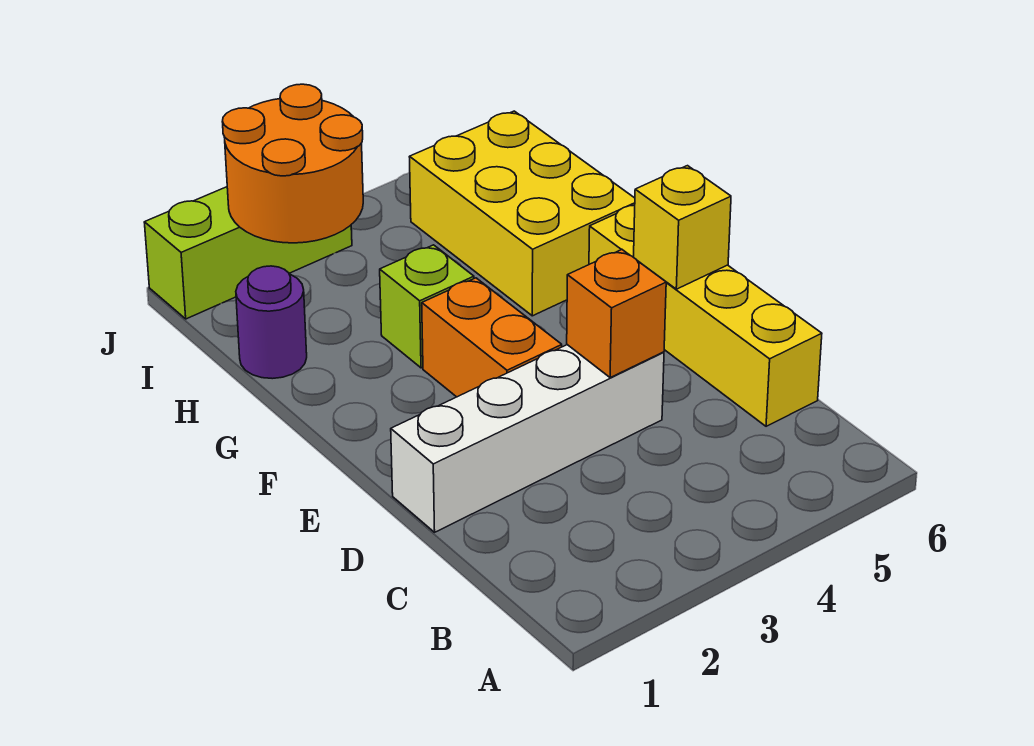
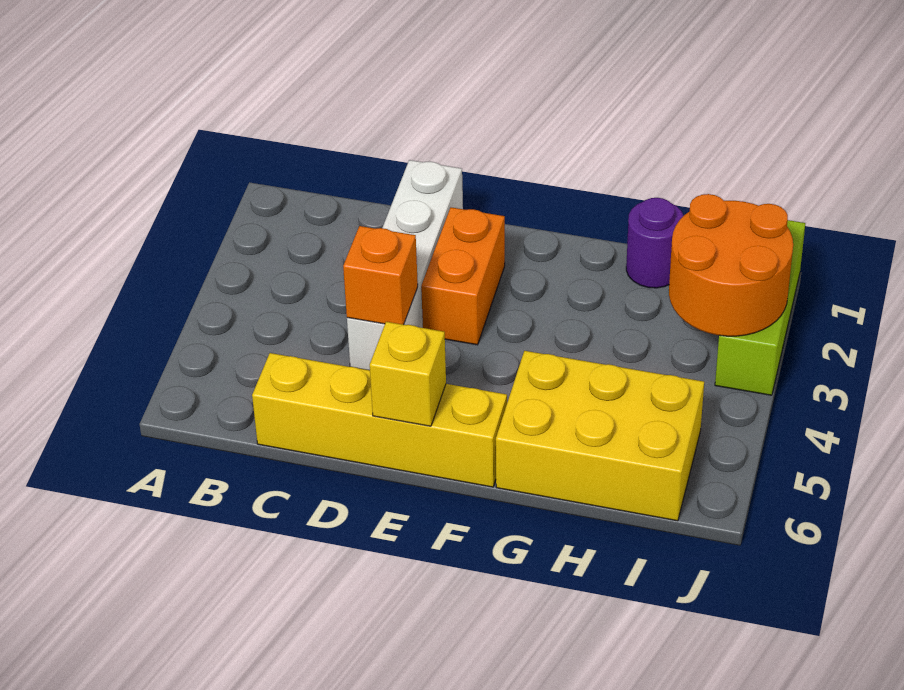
orange 1x2 brick [422,278,562,397] -> orange 1x2 brick turned to [421,207,505,345]
lime 1x1 brick [380,245,474,368] -> none

